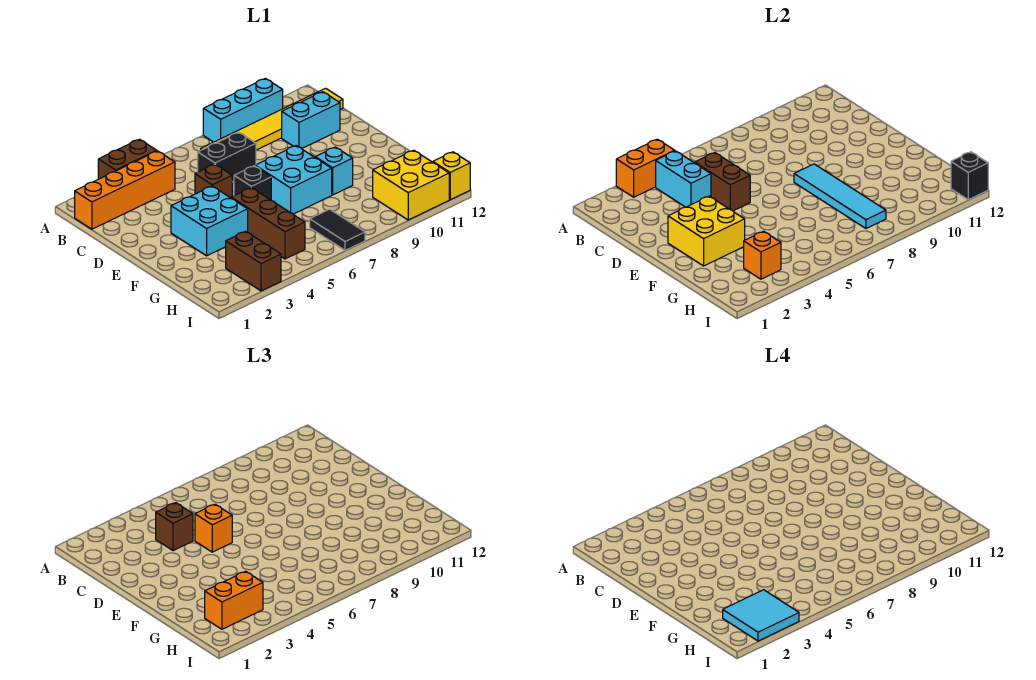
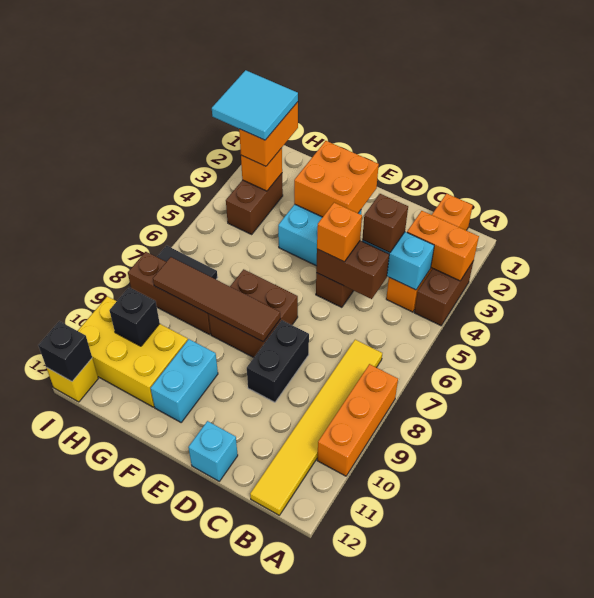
orange 1x2 brick [616,139,675,197] -> orange 1x2 brick turned to [407,211,479,281]
cyan 1x3 brick [203,78,283,142] -> orange 1x3 brick [317,364,398,476]
black 1x2 brick [198,132,256,182] -> black 1x2 brick moved to [247,320,309,402]
cyan 1x2 brick [282,92,340,148] -> cyan 1x2 brick moved to [151,339,218,422]
yellow 2x2 brick [668,196,745,266] -> orange 2x2 brick [294,141,379,217]
black 1x1 brick [234,166,271,200] -> black 1x1 brick moved to [109,287,160,346]
cyan 2x2 brick [255,146,332,214] -> brown 2x2 brick [209,269,298,358]
cyan 1x4 tile [794,164,886,229] -> brown 1x4 tile [153,257,280,342]
brown 1x3 brick [231,188,305,259] -> brown 1x3 brick moved to [128,252,211,334]
cyan 1x1 brick [315,147,353,195] -> cyan 1x1 brick moved to [188,421,238,481]
brown 1x2 brick [226,231,281,291] -> brown 1x2 brick turned to [226,173,283,234]
yellow 2x2 brick [373,150,449,220] -> yellow 2x3 brick [78,296,188,407]

